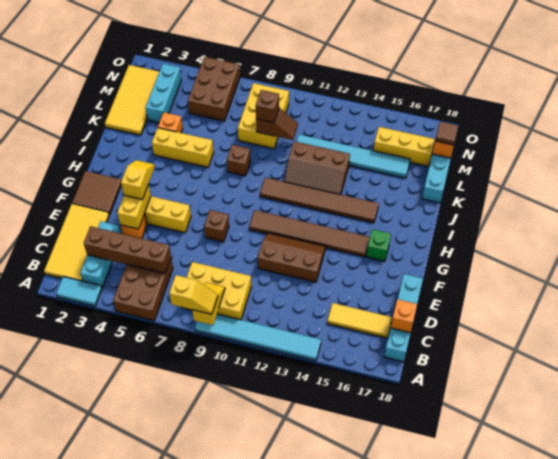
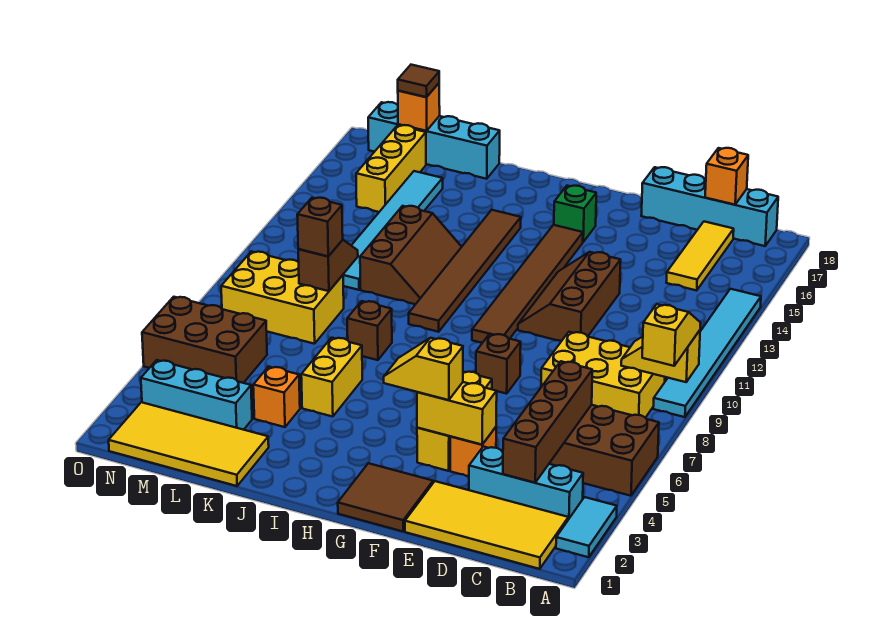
yellow 2x3 brick [182,262,251,320] -> yellow 2x3 brick turned to [541,332,665,418]
yellow 1x3 brick [152,128,214,167] -> yellow 1x2 brick [301,338,362,417]

